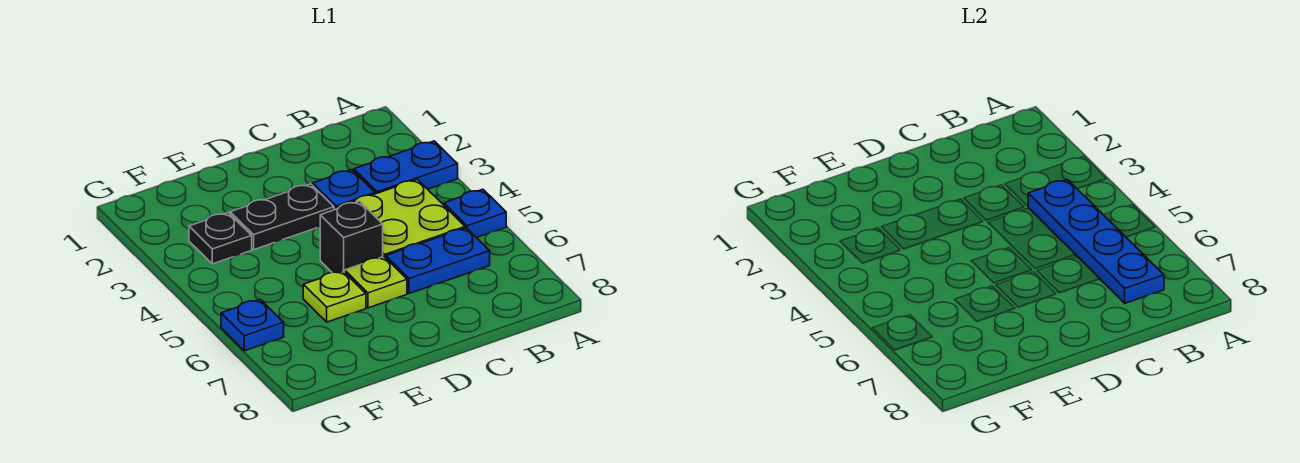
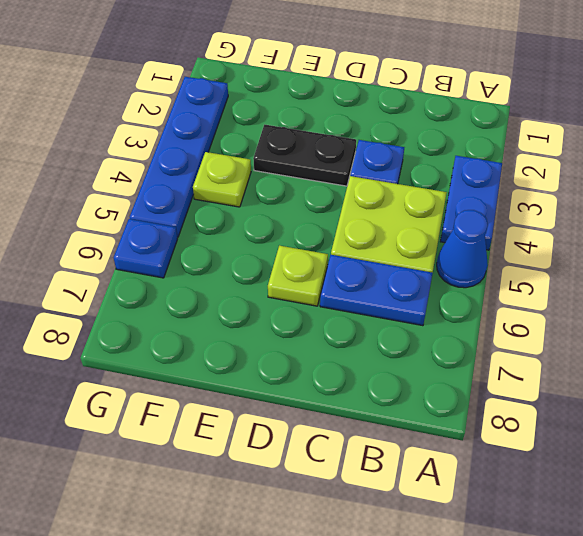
blue 1x2 plate [354,141,458,194] -> blue 1x2 plate turned to [440,156,502,250]
blue 1x1 plate [444,189,506,238] -> blue 1x1 cone [437,210,488,288]
blue 1x4 plate [1028,179,1164,303] -> blue 1x4 plate moved to [130,77,228,237]
black 1x1 brick [320,201,383,273] -> none
lime 1x1 plate [303,271,366,322] -> lime 1x1 plate moved to [193,152,251,207]
black 1x1 plate [189,213,252,264] -> none

